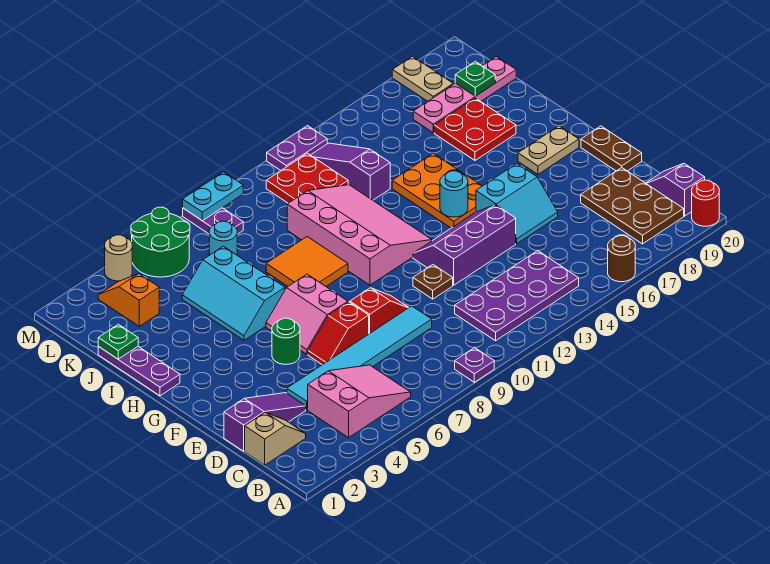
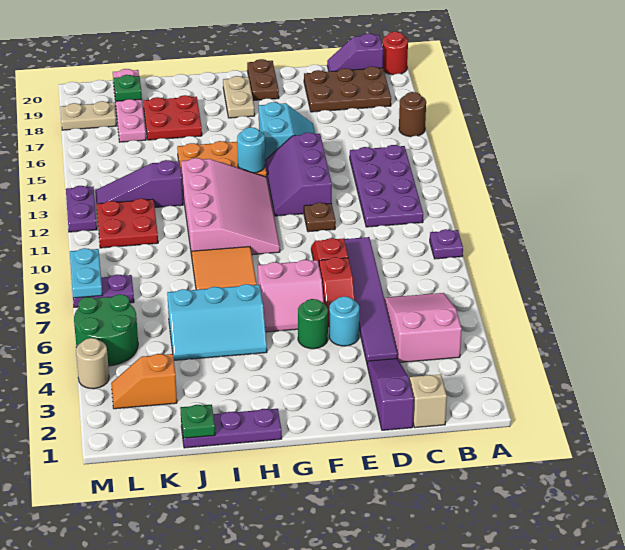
cyan 1x6 tile [287,306,432,410] -> purple 1x6 tile [344,237,398,363]
brown 1x2 plate [581,126,642,171] -> brown 1x2 plate turned to [247,59,279,100]
pink 3x4 slope [287,185,432,285] -> pink 3x4 slope turned to [181,158,280,256]
cyan 1x1 round brick [209,221,237,255] -> cyan 1x1 round brick moved to [329,296,359,346]

